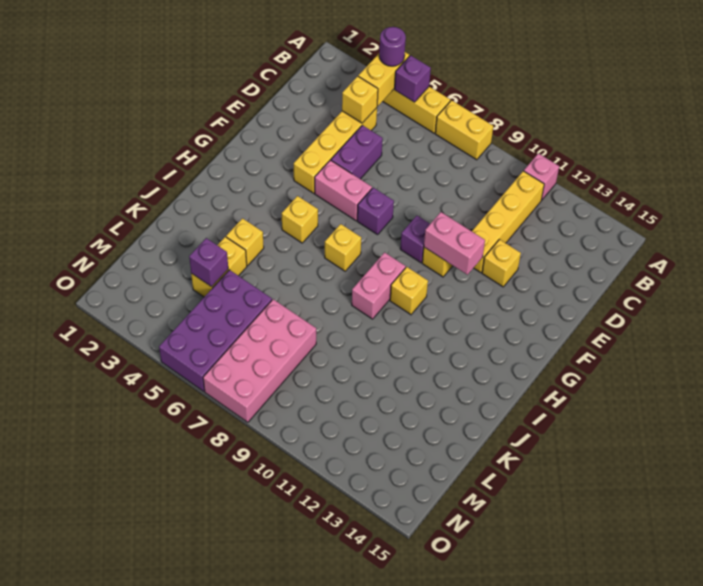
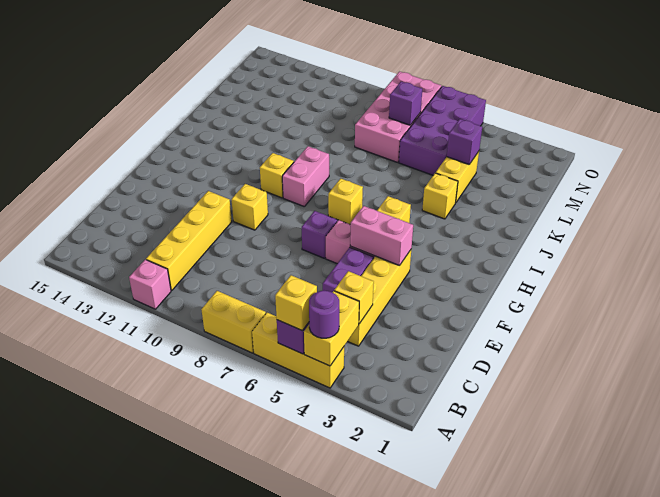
yellow 1x1 brick [482,239,521,287] -> yellow 1x1 brick moved to [275,275,317,331]
purple 1x1 brick [400,216,430,263] -> purple 1x1 brick moved to [389,82,422,125]
pink 1x2 brick [424,212,485,275] -> pink 1x2 brick moved to [350,206,413,266]

